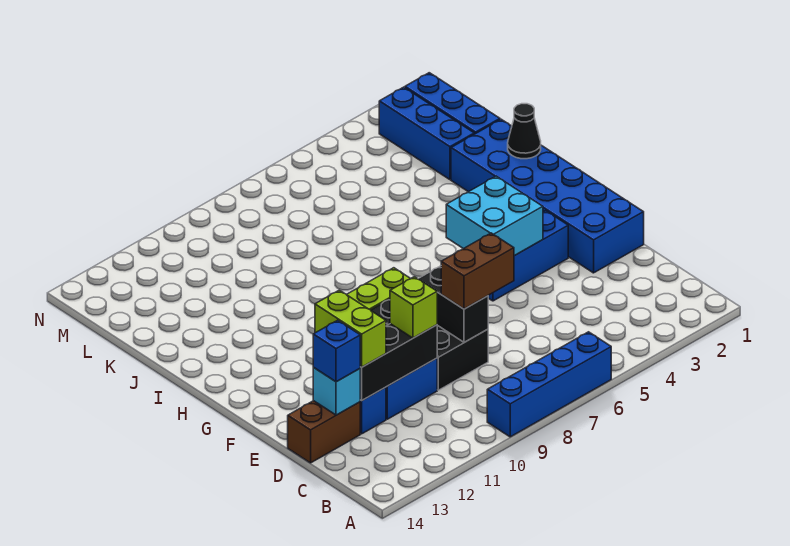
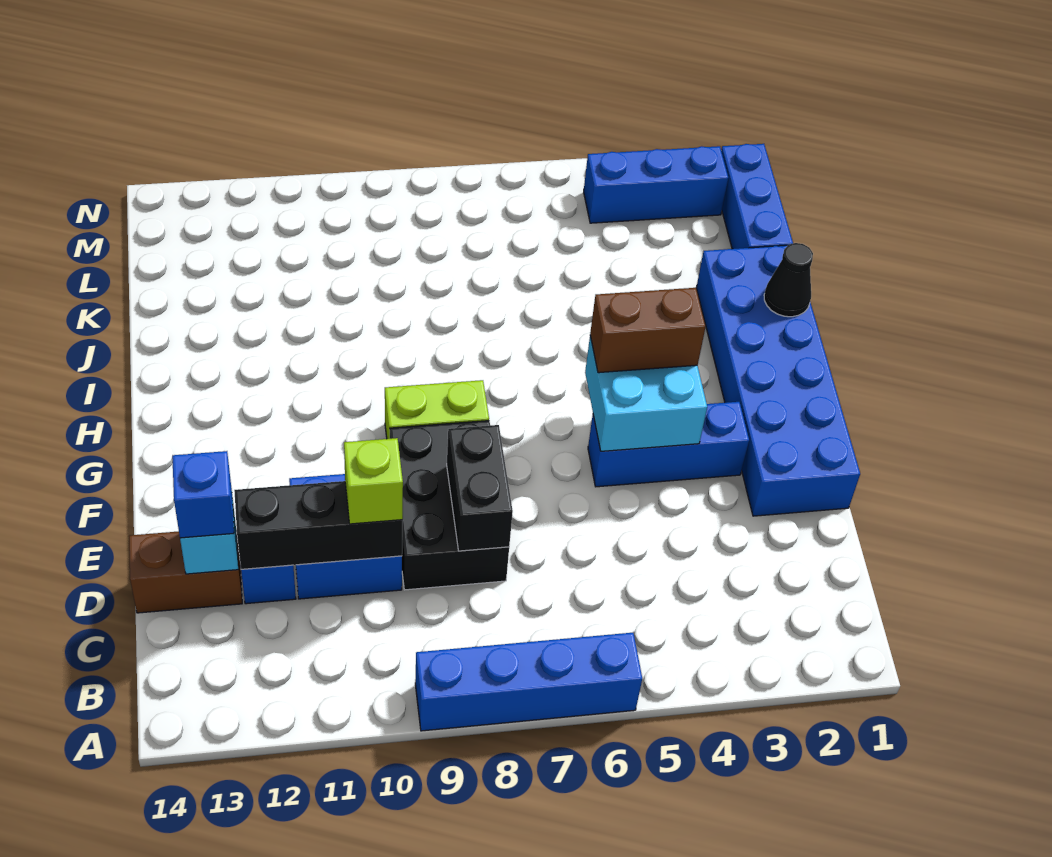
brown 1x2 brick [441,233,514,309] -> brown 1x2 brick moved to [590,288,706,373]
lime 1x2 brick [315,290,386,367] -> none
blue 1x3 brick [379,87,474,180] -> blue 1x3 brick turned to [584,146,728,223]

